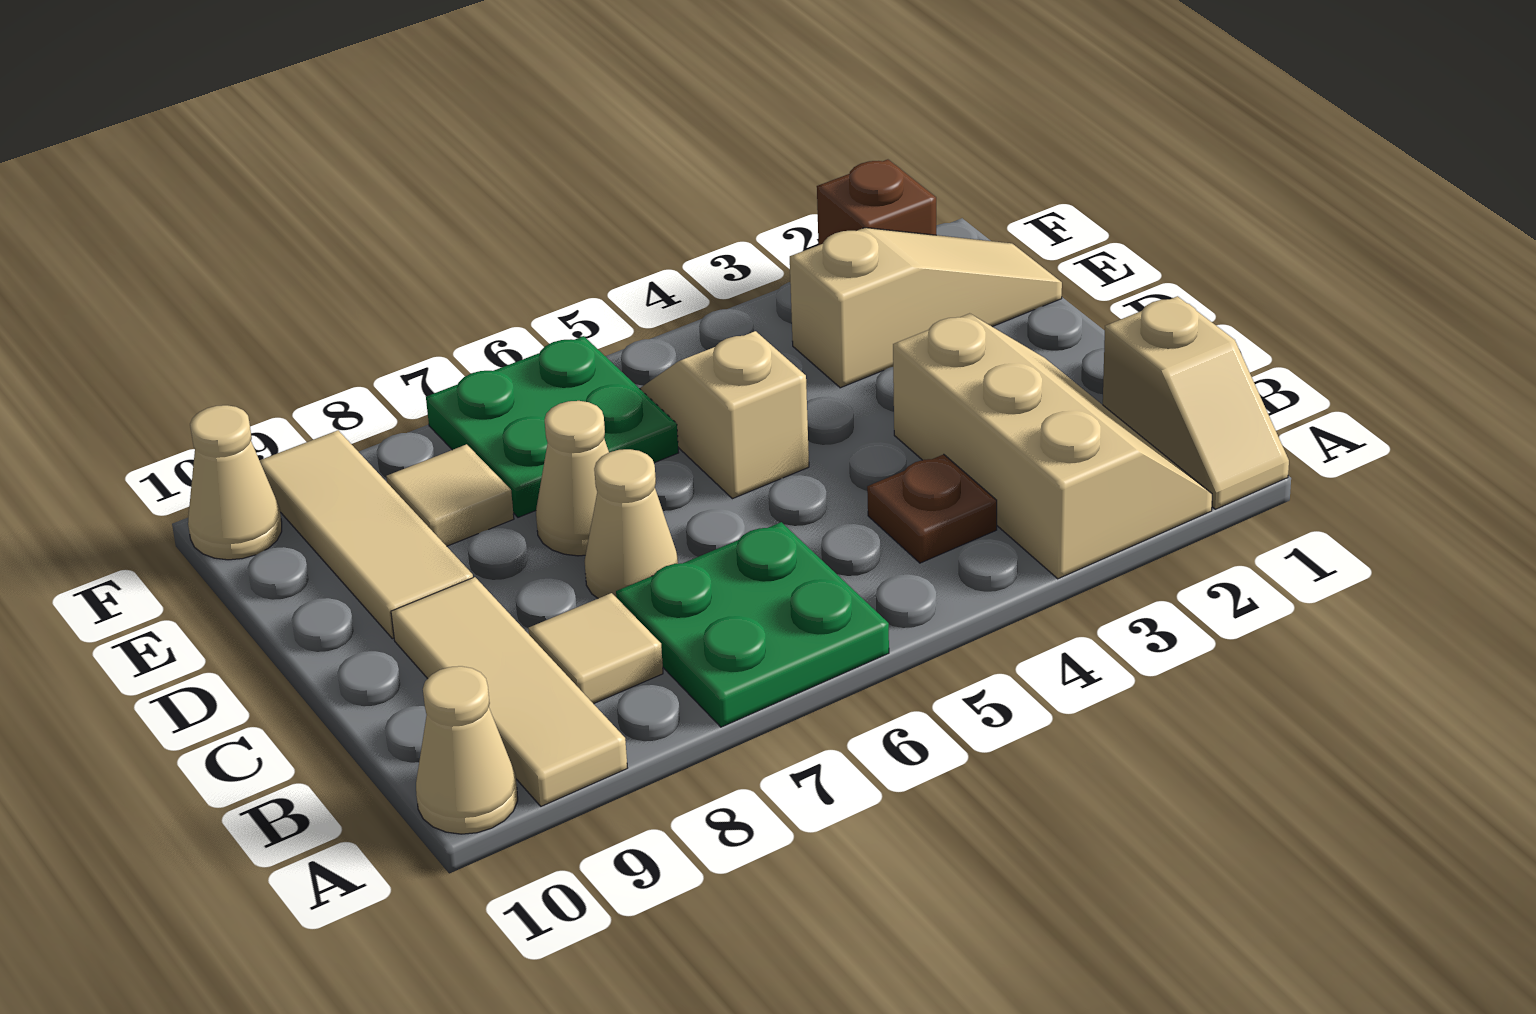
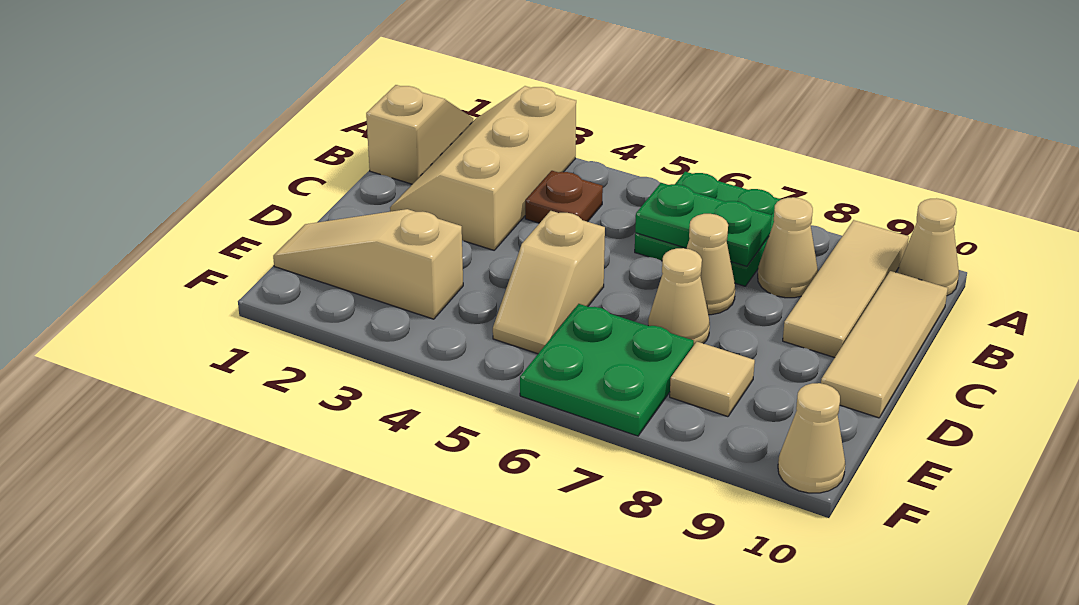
none -> green 1x2 plate [635,183,772,266]
tan 1x1 tile [528,593,663,704] -> tan 1x1 cone [758,197,818,298]
tan 1x3 tile [260,430,473,639] -> tan 1x3 tile moved to [821,271,948,418]
brown 1x1 brick [817,160,936,245] -> none

